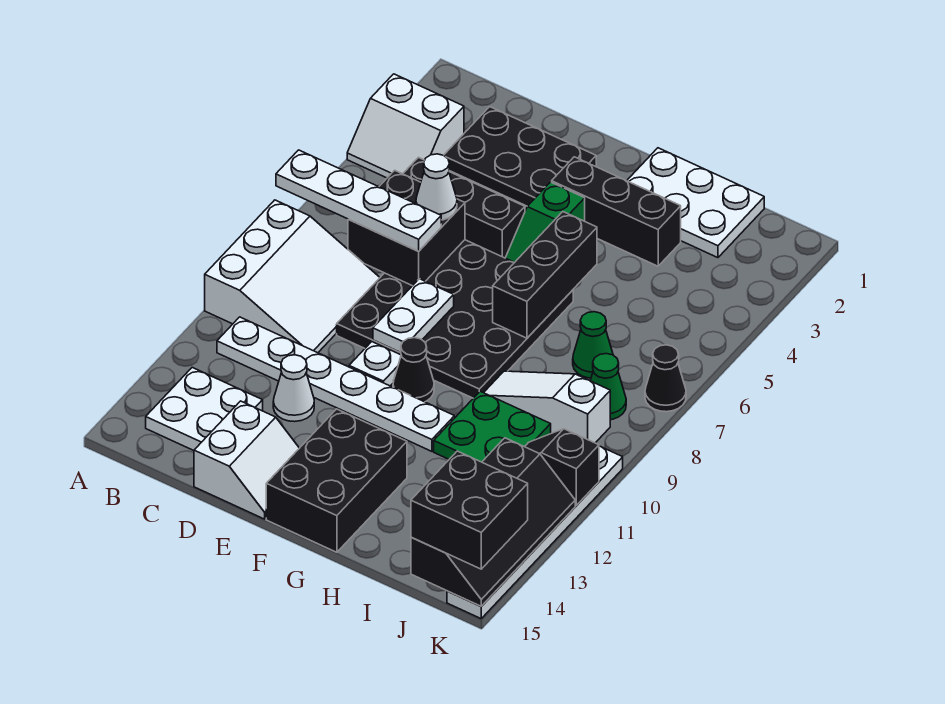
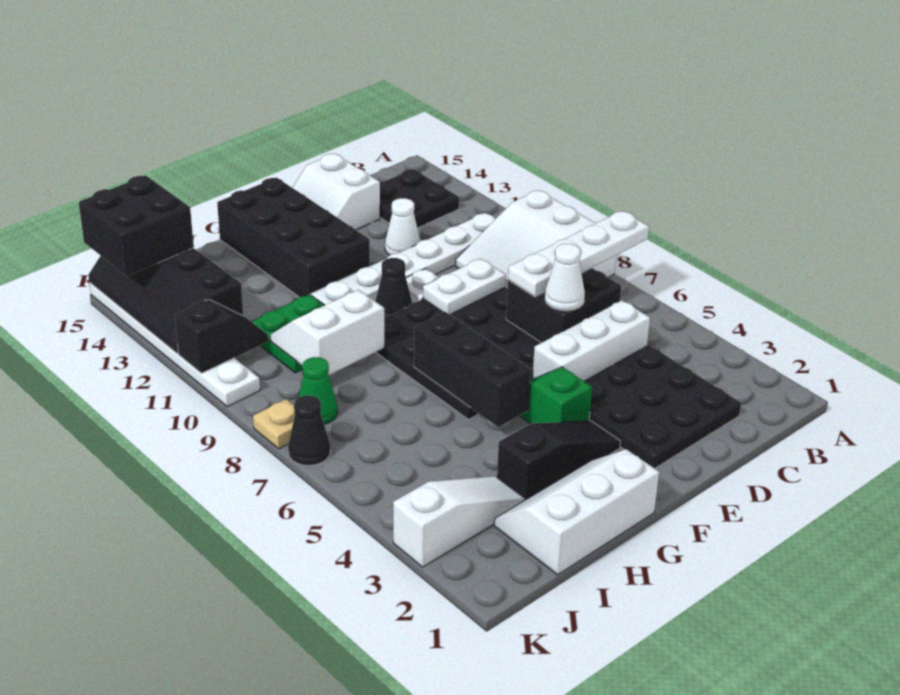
white 2x2 slope [347,74,464,178] -> white 2x2 slope moved to [271,290,384,375]
white 2x2 plate [146,368,263,451] -> black 2x2 plate [380,169,459,228]
black 2x3 plate [444,107,596,206] -> black 3x3 plate [584,345,741,468]
black 1x3 brick [403,158,525,258] -> white 1x3 brick [532,300,650,381]
white 1x2 plate [373,279,454,353] -> white 1x2 plate turned to [423,258,506,315]
black 1x3 brick [552,157,681,266] -> black 1x3 slope [497,421,621,500]
black 2x3 brick [266,409,407,552] -> black 2x4 brick [217,178,370,297]
white 2x3 plate [627,148,764,258] -> white 2x3 slope [494,449,659,575]
white 1x3 slope [484,371,610,443] -> white 1x3 slope moved to [393,476,525,567]
green 1x1 cone [573,312,613,378] -> none
none -> tan 1x1 plate [253,399,295,449]

